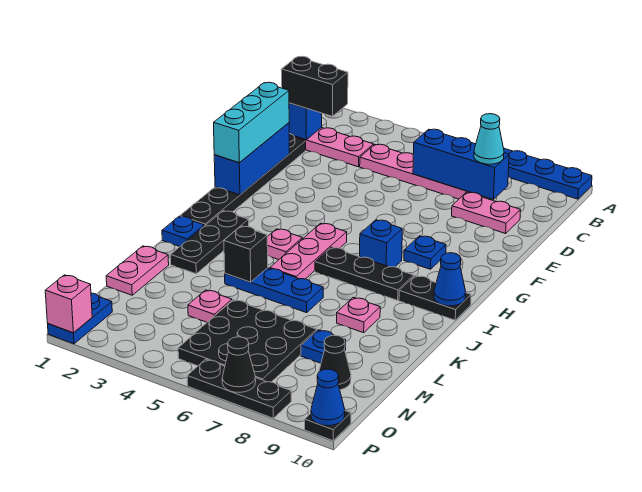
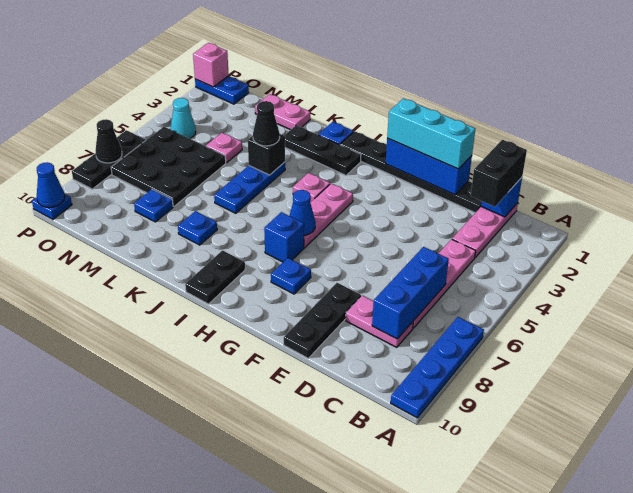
cyan 1x1 cone [474,114,504,164] -> cyan 1x1 cone moved to [170,98,196,138]
pink 1x2 plate [452,192,521,234] -> pink 1x2 plate turned to [346,296,413,347]
pink 1x3 plate [270,223,347,279] -> pink 1x3 plate turned to [304,183,353,248]
black 1x3 plate [315,247,414,300] -> black 1x3 plate moved to [284,283,361,358]
blue 1x1 cone [434,253,466,306] -> blue 1x1 cone moved to [289,190,316,235]
pink 1x1 plate [337,297,380,333] -> blue 1x1 plate [178,211,217,245]
black 1x1 cone [319,335,351,390] -> black 1x1 cone moved to [253,101,280,146]
black 1x1 plate [305,411,351,441] -> blue 1x1 plate [32,194,72,219]

